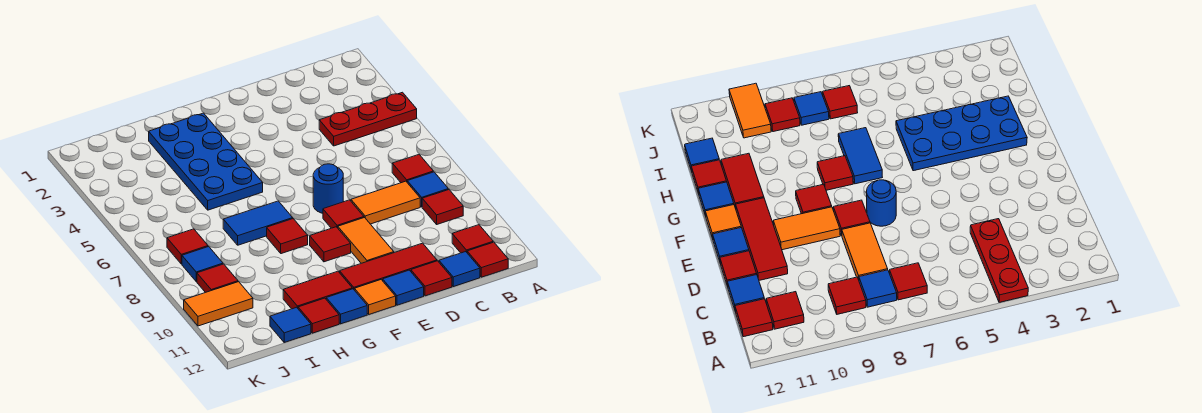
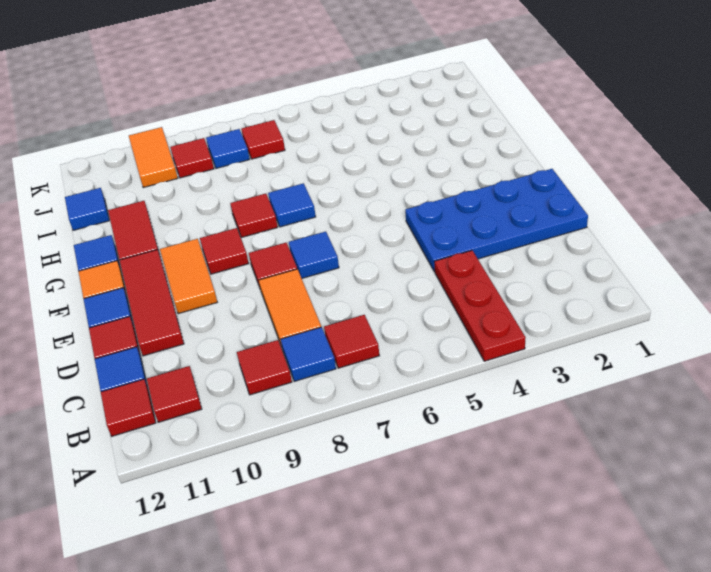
blue 1x1 round brick [313,164,343,213] -> blue 1x1 tile [289,232,339,278]
orange 1x2 tile [338,218,394,263] -> orange 1x2 tile turned to [160,239,217,314]
blue 2x4 plate [149,113,263,210] -> blue 2x4 plate moved to [405,169,588,272]
blue 1x2 tile [223,201,293,245] -> blue 1x1 tile [268,183,316,227]
red 1x1 tile [298,298,339,333] -> none

